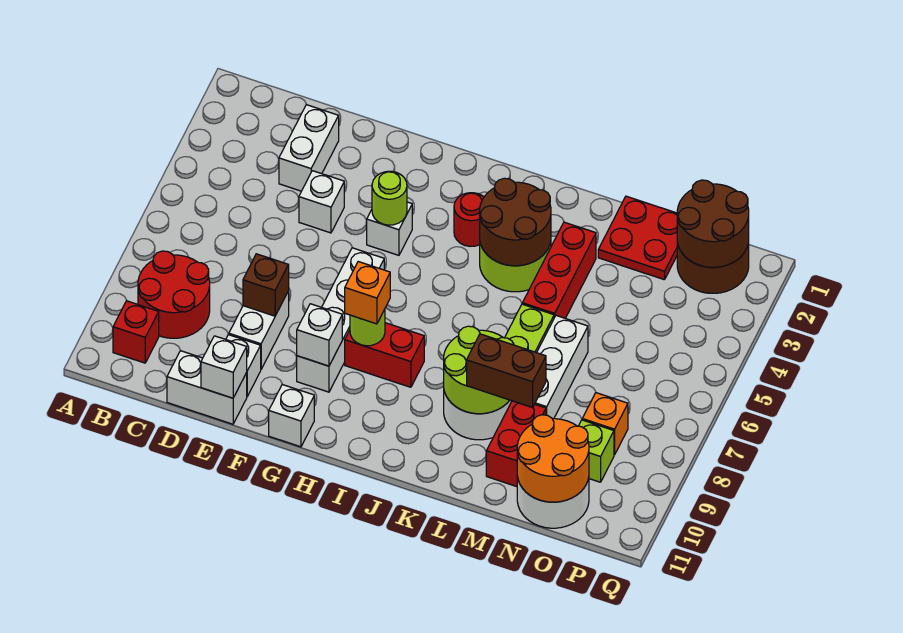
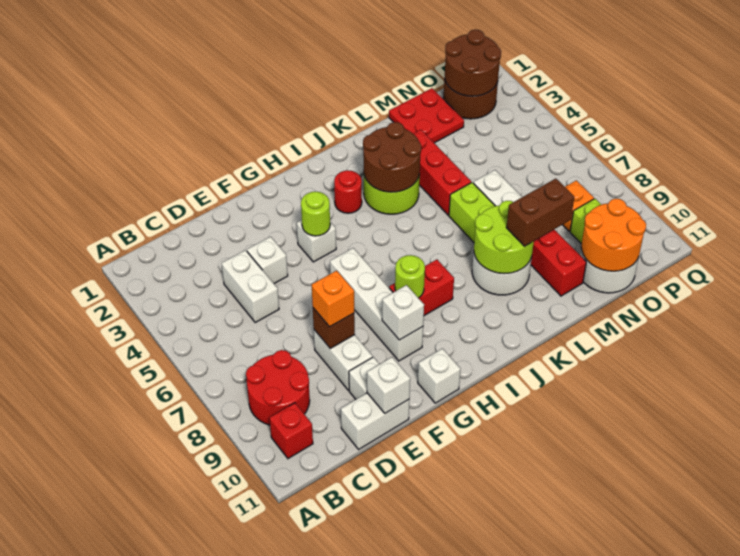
white 1x2 brick [279,105,339,191] -> white 1x2 brick moved to [222,250,279,322]
orange 1x1 brick [345,262,390,324] -> orange 1x1 brick moved to [312,271,354,327]

